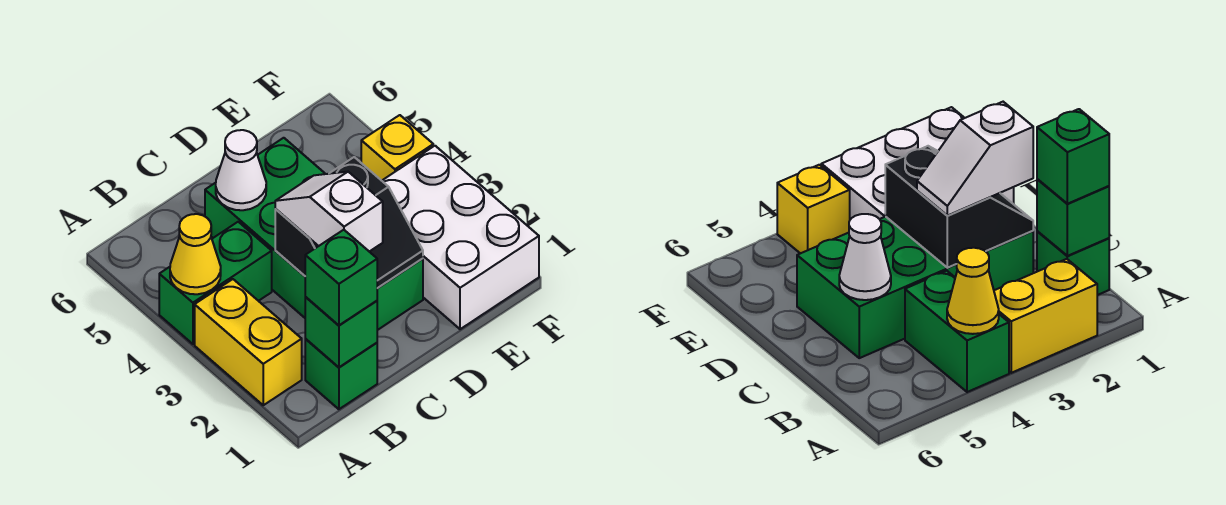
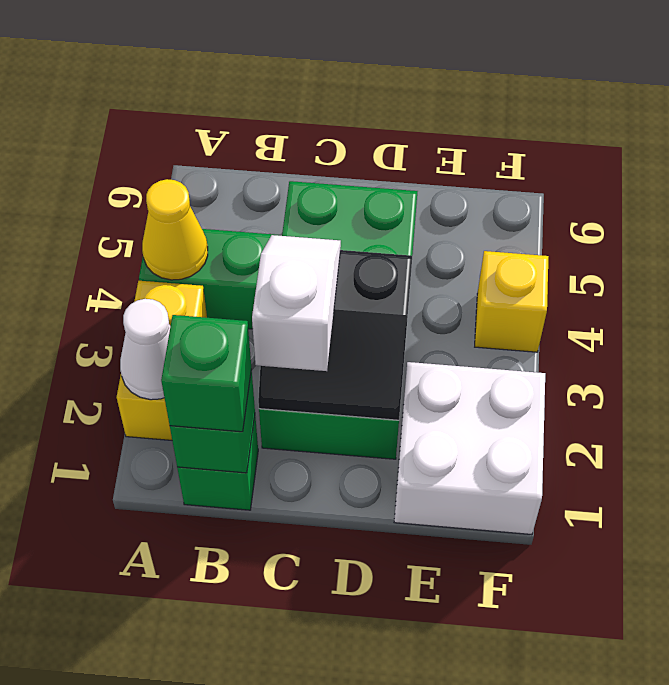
white 1x1 cone [216,130,266,210] -> white 1x1 cone moved to [120,299,170,400]
white 2x3 brick [382,146,539,329] -> white 2x2 brick [394,362,545,535]

